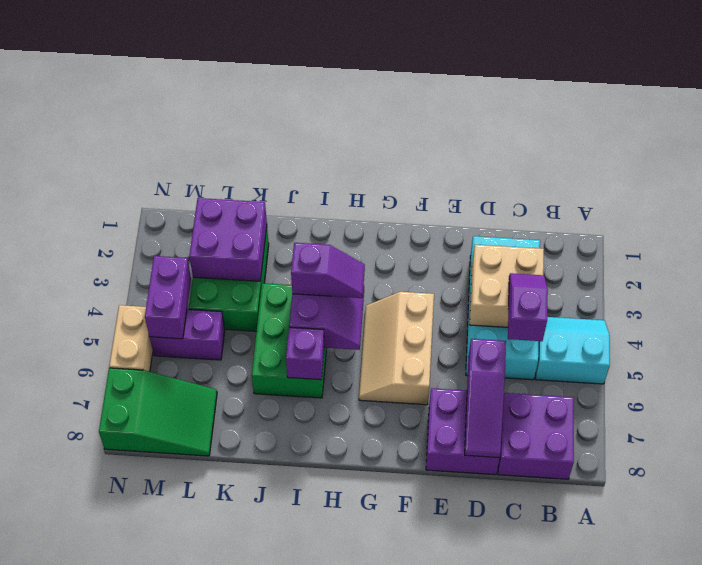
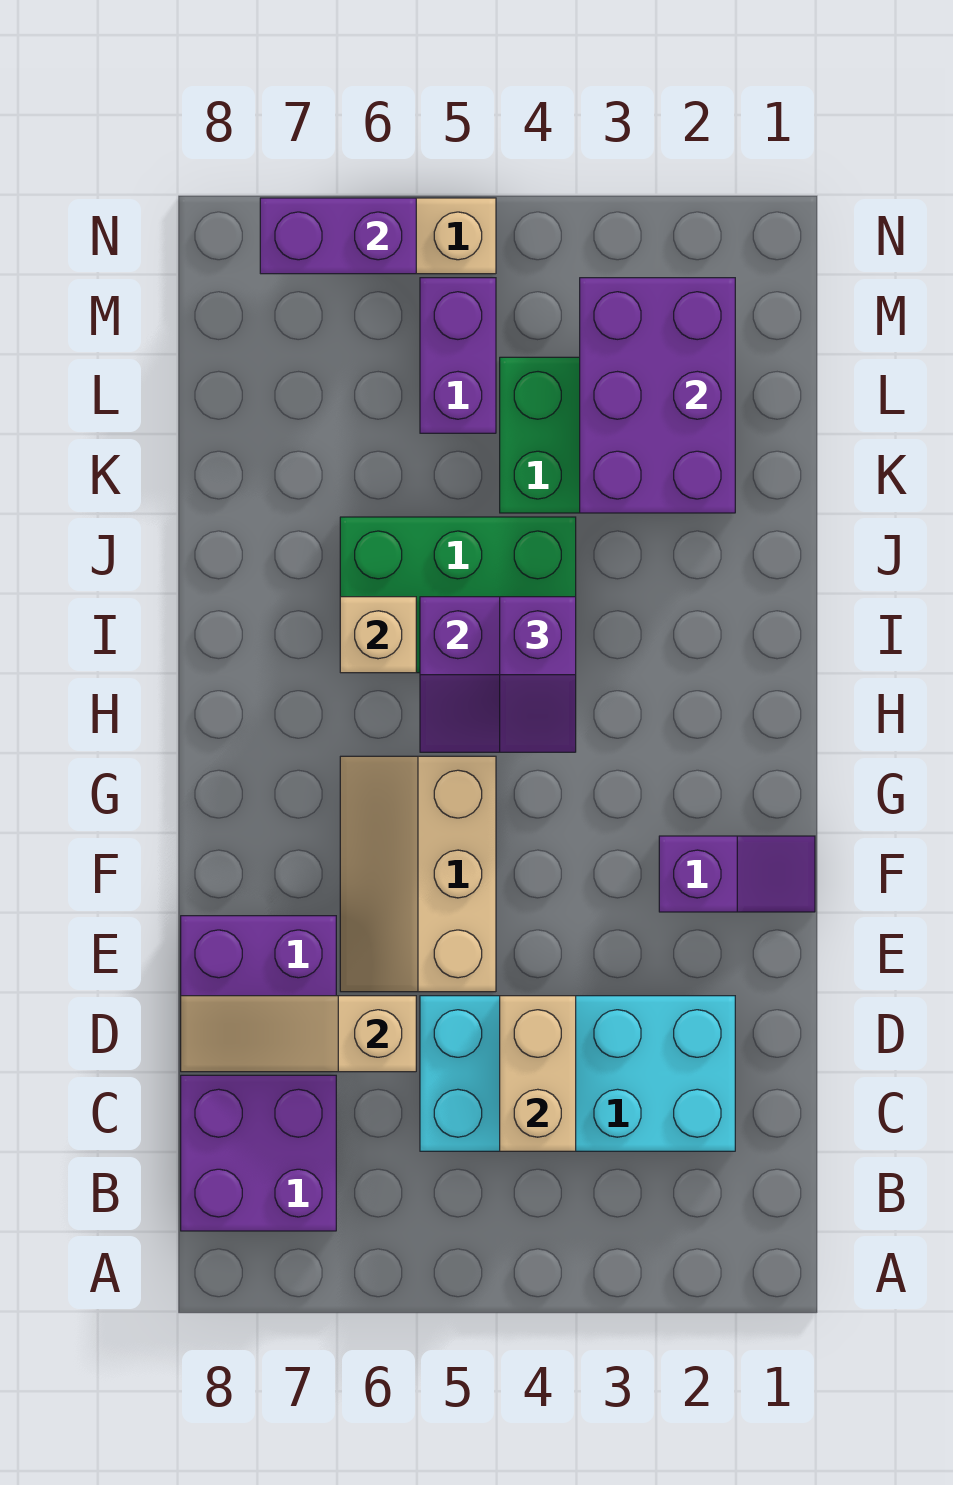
cyan 2x2 slope [536,317,610,384] -> none
tan 2x2 brick [470,245,544,327] -> tan 1x2 brick [500,996,576,1151]
purple 1x2 slope [508,273,548,341] -> purple 1x2 slope moved to [659,836,815,912]
purple 1x3 slope [465,339,506,458] -> tan 1x3 slope [181,996,416,1072]
tan 2x3 slope [359,292,434,405] -> tan 2x3 slope turned to [340,756,496,992]
purple 1x1 brick [286,327,324,380] -> tan 1x1 brick [340,597,416,673]
purple 2x2 brick [189,198,267,281] -> purple 2x3 brick [580,278,735,513]
green 2x3 slope [99,368,217,456] -> none
purple 1x2 brick [145,256,191,339] -> purple 1x2 brick moved to [260,198,416,274]

